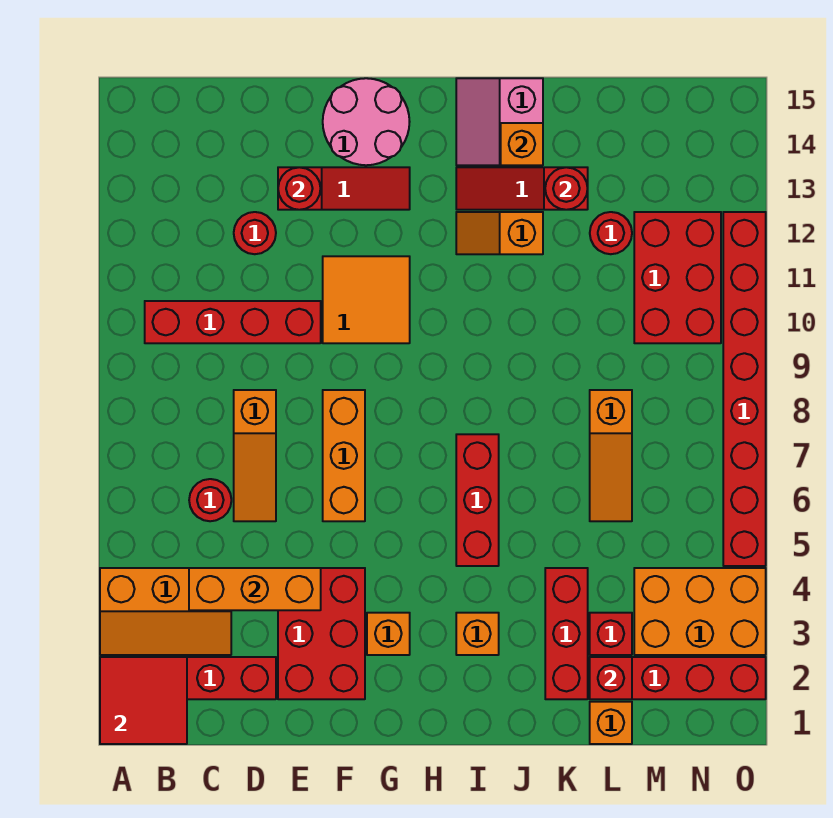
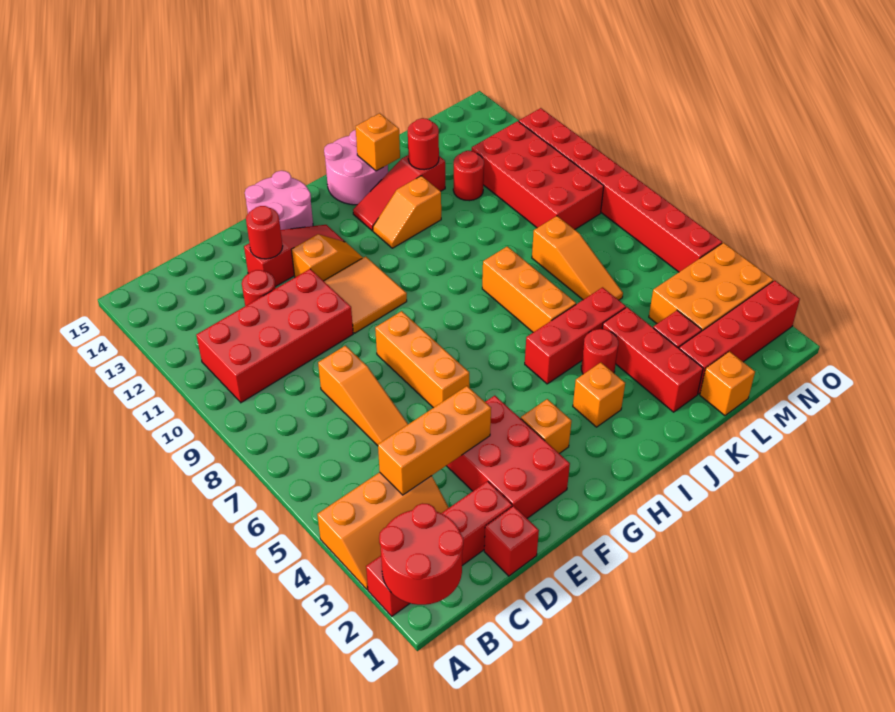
red 2x2 tile [100,657,187,744] -> red 2x2 round brick [379,503,463,605]
red 1x4 brick [145,301,321,343] -> red 2x4 brick [196,269,353,403]
red 1x1 round brick [189,479,231,521] -> red 1x1 round brick moved to [581,329,618,374]
none -> orange 1x2 slope [291,234,363,281]
red 1x3 brick [456,434,499,566] -> red 1x3 brick turned to [525,287,626,384]
pink 2x2 slope [456,78,543,165] -> pink 2x2 round brick [324,130,388,205]
none -> orange 1x3 brick [482,246,576,332]
red 1x1 brick [590,657,632,699] -> red 1x1 brick moved to [484,506,539,576]
red 2x3 brick [634,212,721,343] -> red 2x4 brick [472,121,604,230]

